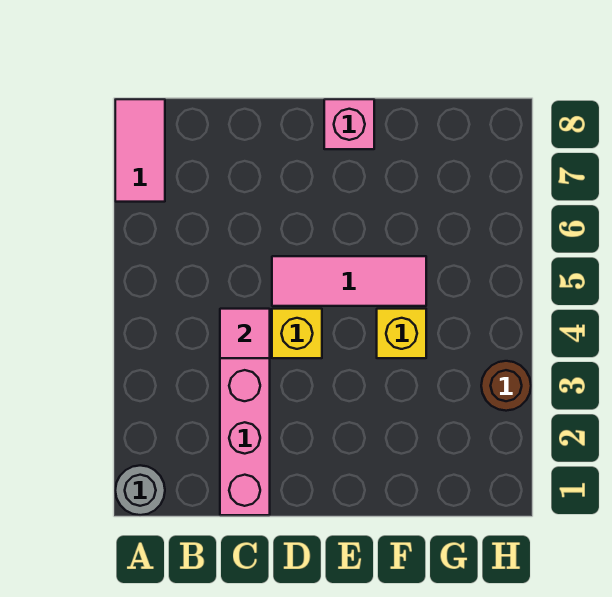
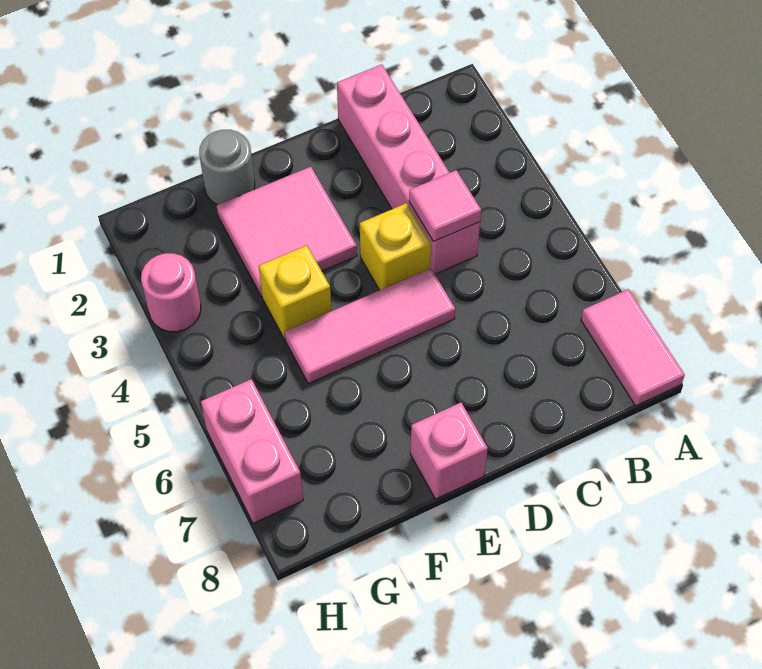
grey 1x1 round brick [115,465,165,515] -> grey 1x1 round brick moved to [199,130,255,205]
none -> pink 2x2 tile [217,167,357,297]
brown 1x1 round brick [481,361,531,411] -> pink 1x1 round brick [141,253,201,332]
none -> pink 1x2 brick [201,379,303,523]

